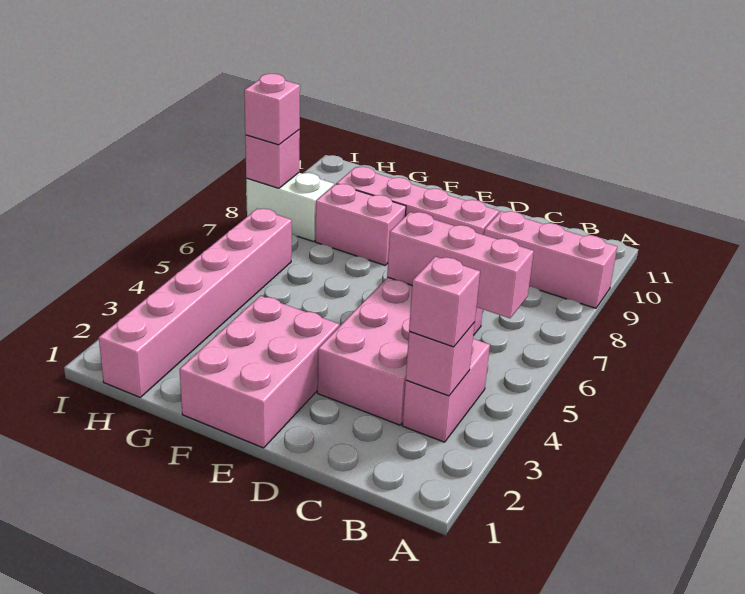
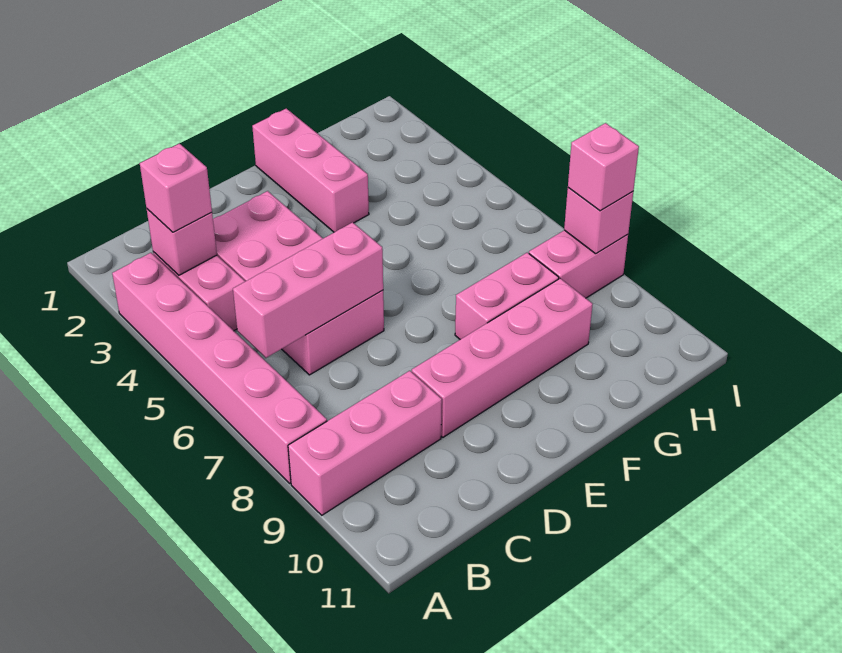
pink 2x3 brick [180,296,339,448] -> pink 1x3 brick [252,109,369,232]
pink 1x6 brick [99,209,292,397] -> pink 1x6 brick moved to [112,253,327,483]
white 1x2 brick [246,173,334,242] -> pink 1x2 brick [529,230,628,298]

